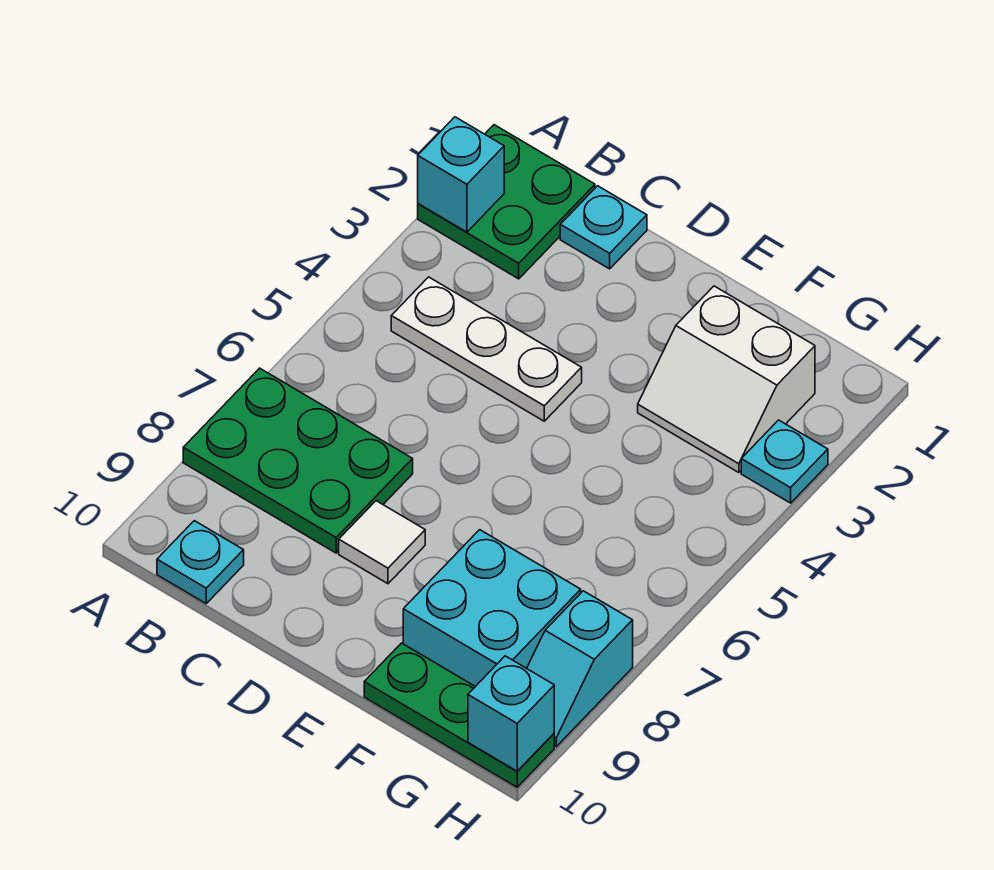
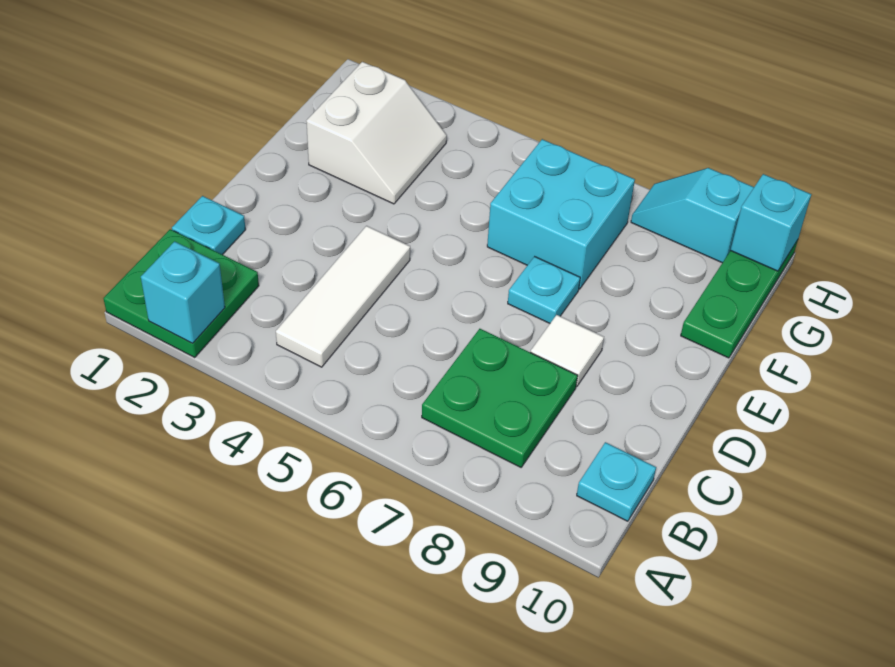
green 2x3 plate [183,368,413,553] -> green 2x2 plate [422,329,578,467]
white 1x3 plate [391,277,582,421] -> white 1x3 tile [276,226,410,367]
cyan 2x2 brick [403,530,581,687] -> cyan 2x2 brick moved to [487,139,635,289]
cyan 1x1 plate [741,420,828,503] -> cyan 1x1 plate moved to [508,257,580,323]
cyan 1x2 slope [527,591,633,747] -> cyan 1x2 slope turned to [631,168,754,263]

